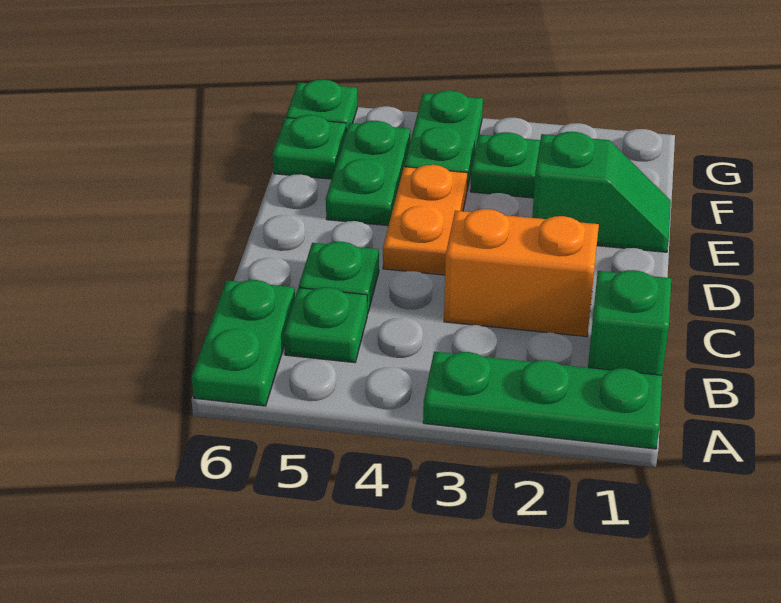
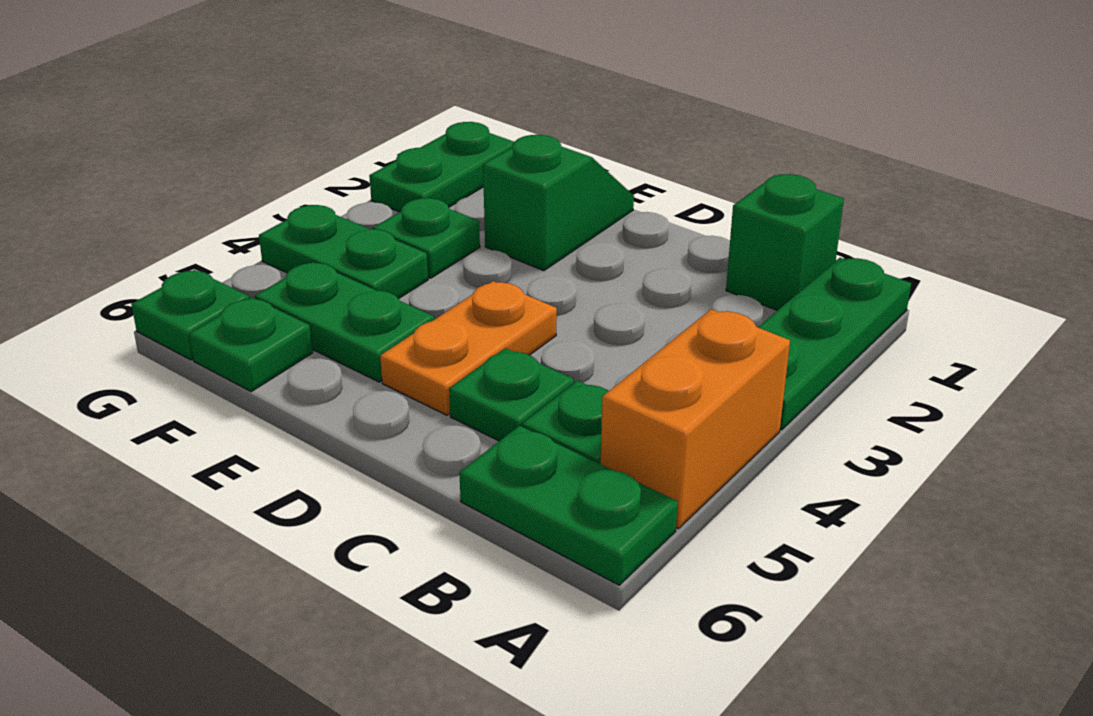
orange 1x2 brick [444,209,599,337] -> orange 1x2 brick moved to [601,309,790,528]
orange 1x2 plate [383,165,467,275] -> orange 1x2 plate turned to [380,281,557,415]
none -> green 1x2 plate [369,122,514,212]

